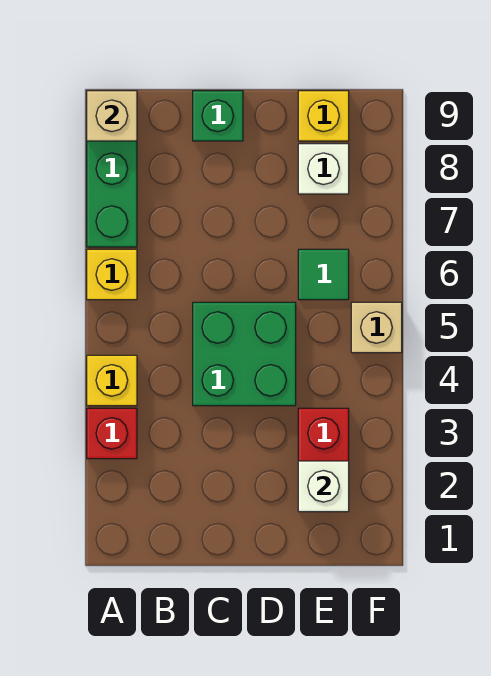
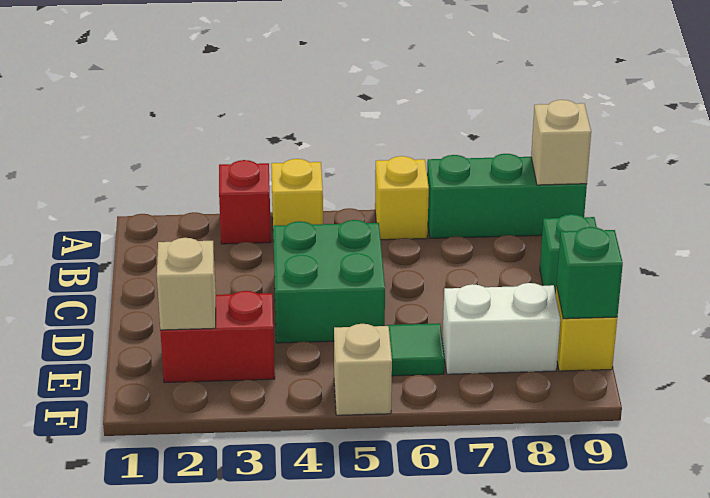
white 1x1 brick [298,461,349,512] -> tan 1x1 brick [157,238,216,330]
white 1x1 brick [298,144,349,194] -> white 1x2 brick [442,283,560,374]
none -> green 1x1 brick [557,227,623,319]

